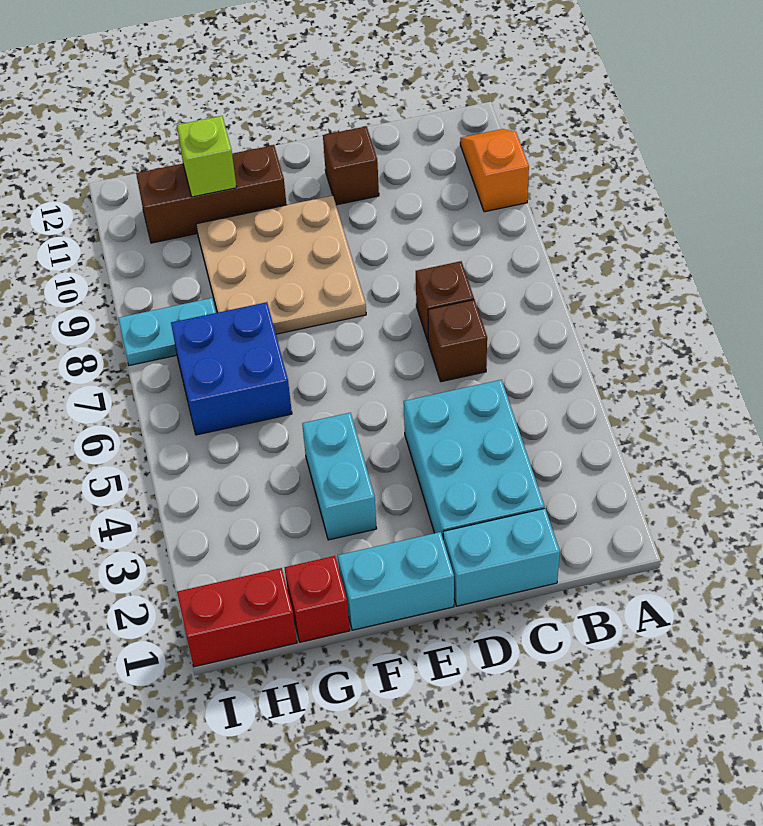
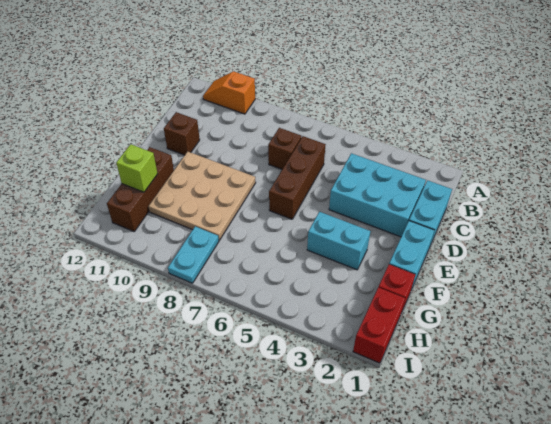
brown 1x1 brick [428,300,487,382] -> brown 1x3 brick [269,136,326,219]
blue 2x2 brick [171,302,292,435] -> none

